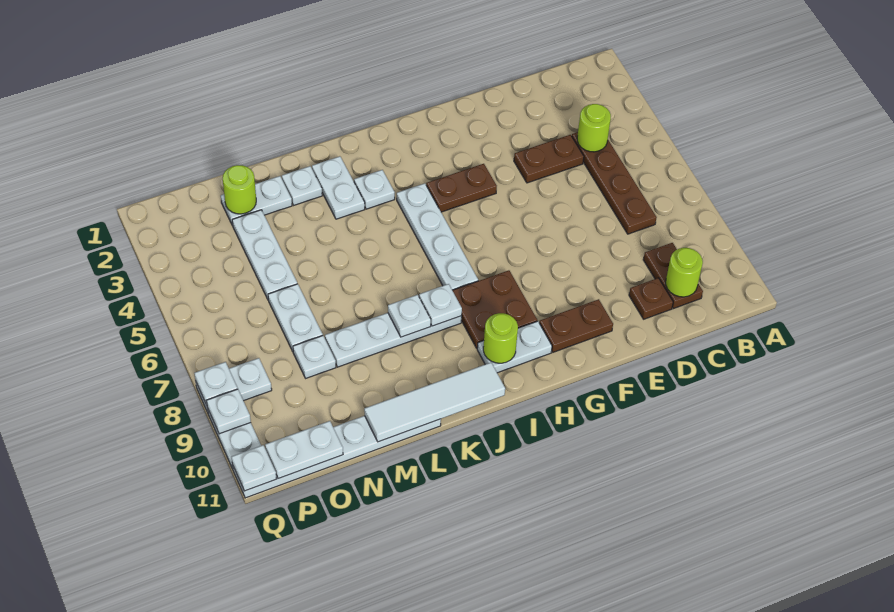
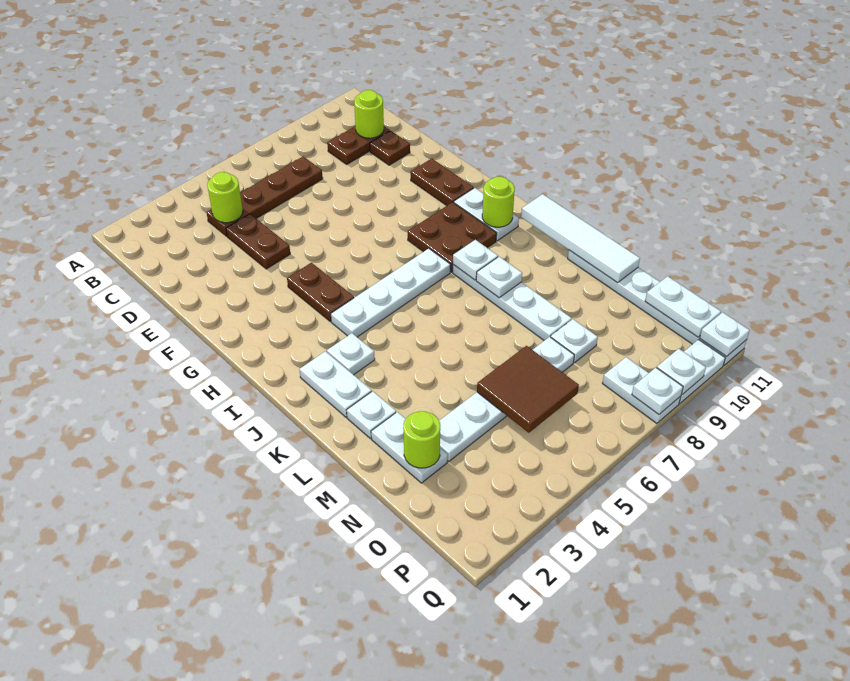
white 1x2 plate [312,156,365,219] -> white 1x2 plate turned to [299,351,372,417]
none -> brown 2x2 tile [477,346,579,433]

